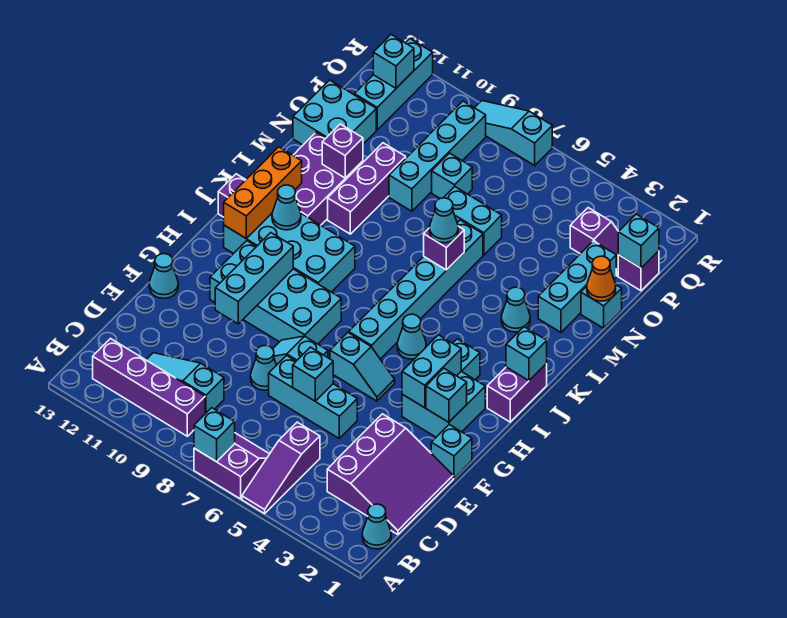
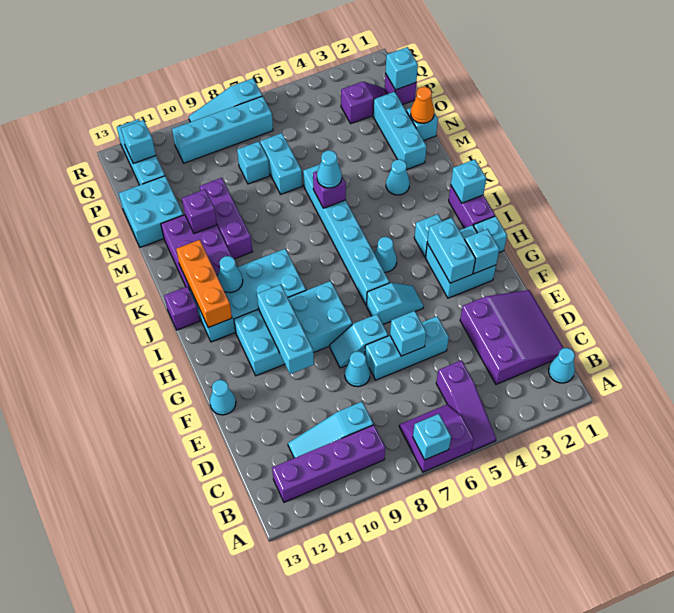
cyan 1x1 brick [431,425,472,478] -> cyan 1x1 brick moved to [474,216,507,253]
cyan 1x2 brick [444,187,502,255] -> cyan 1x2 brick turned to [260,133,302,194]
cyan 1x4 brick [389,101,486,211] -> cyan 1x4 brick turned to [172,96,273,163]

